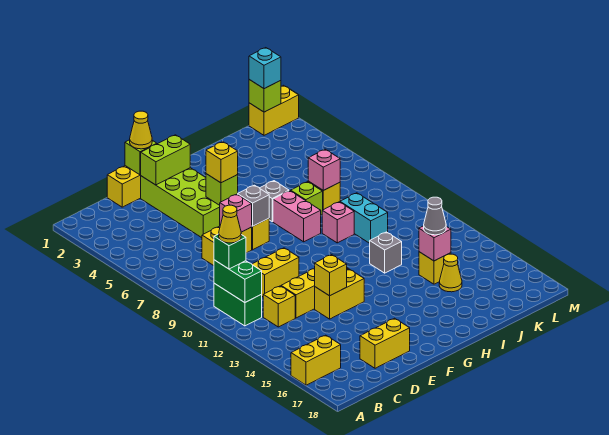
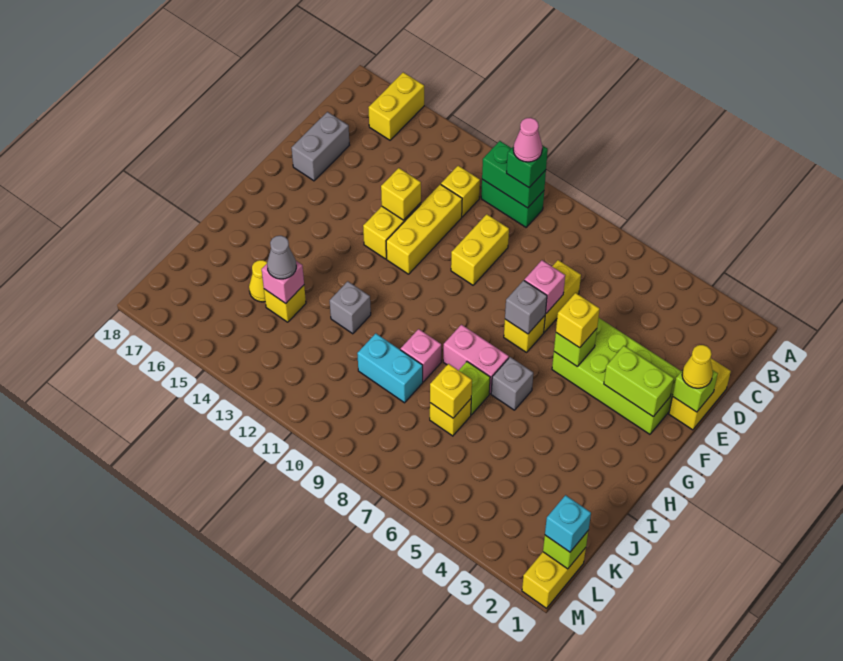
yellow 1x1 cone [219,205,241,243] -> pink 1x1 cone [513,118,542,162]
yellow 1x2 brick [360,318,410,368] -> grey 1x2 brick [292,112,349,181]
lime 1x2 brick [141,135,190,185] -> lime 1x2 brick turned to [604,346,674,417]
pink 1x1 brick [308,149,340,191] -> yellow 1x1 brick [430,364,472,418]

